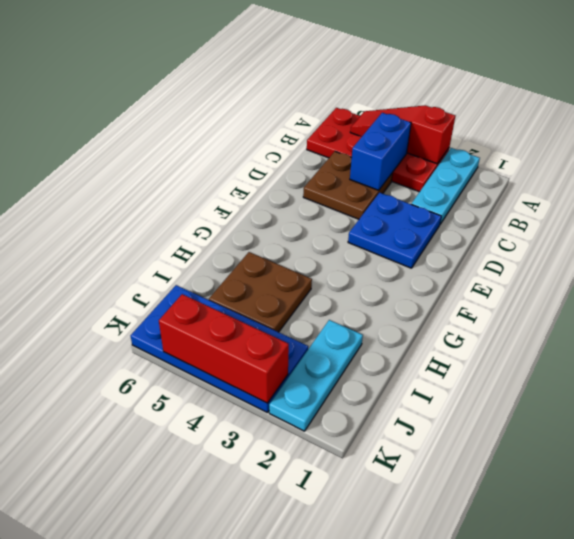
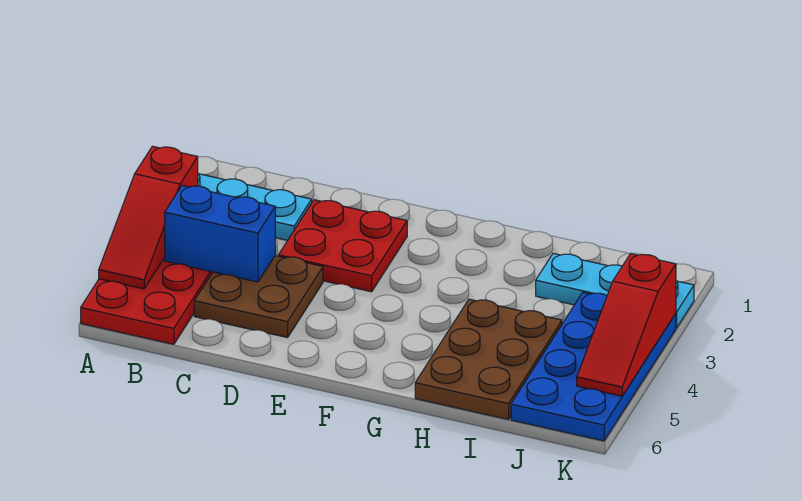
blue 2x2 plate [348,192,441,268] -> red 2x2 plate [278,200,407,292]
brown 2x2 plate [209,252,312,332] -> brown 2x3 plate [415,299,562,420]
red 1x3 brick [159,294,289,403] -> red 1x3 slope [577,254,676,396]

